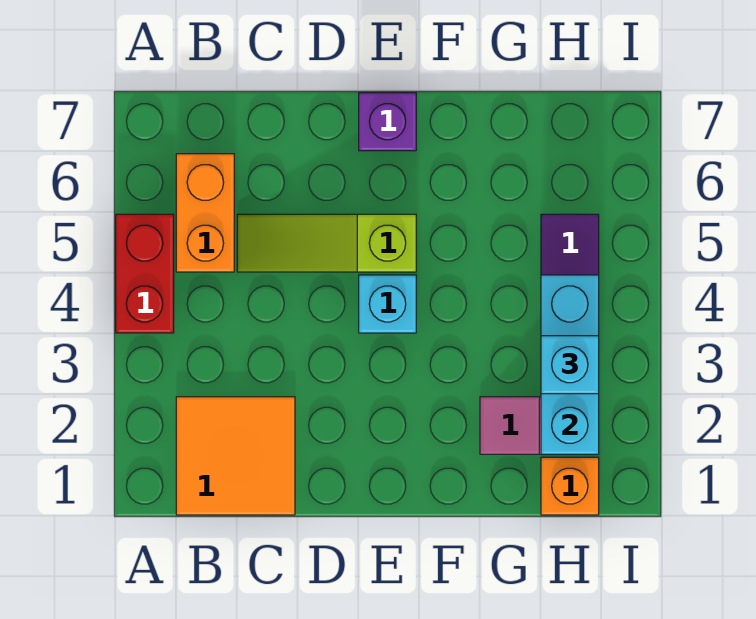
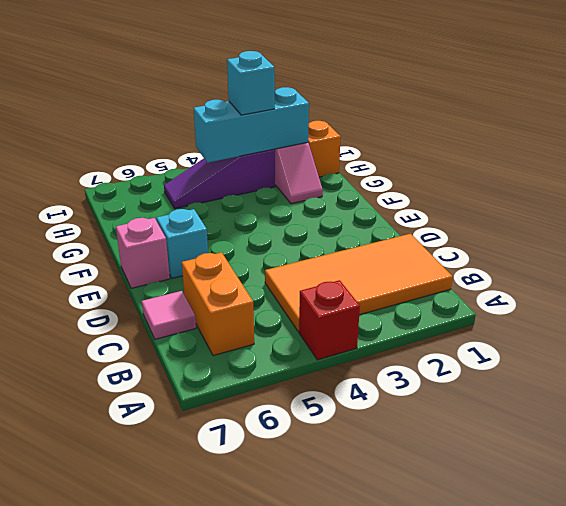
red 1x2 brick [116,214,174,333] -> red 1x1 brick [299,280,360,360]
orange 2x2 tile [176,397,295,515] -> orange 2x4 tile [265,234,453,332]
orange 1x2 brick [176,154,234,272] -> orange 1x2 brick turned to [182,252,254,356]
lime 1x3 slope [237,214,416,272] -> none
none -> pink 1x1 tile [142,291,196,339]
cyan 1x1 brick [359,275,416,333] -> cyan 1x1 brick moved to [157,209,208,278]
purple 1x1 brick [359,93,416,151] -> pink 1x1 brick [116,218,170,288]

